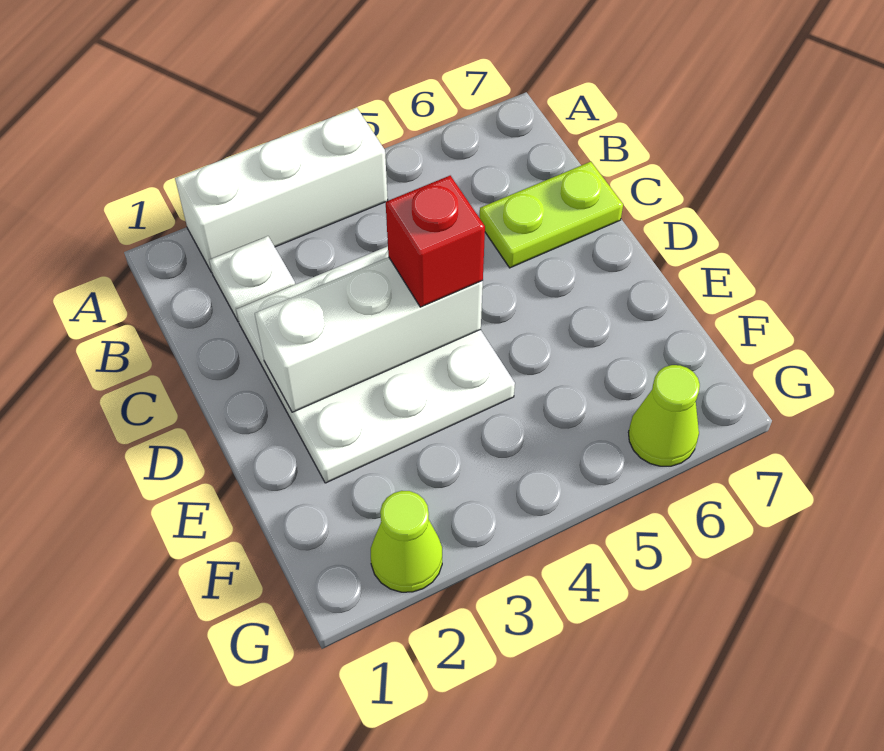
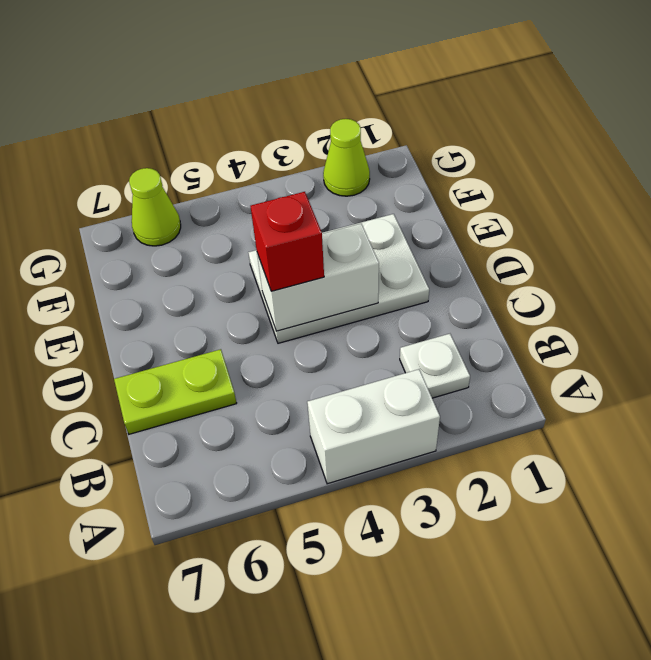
white 1x3 brick [175,108,388,273] -> white 1x2 brick [307,369,440,484]
white 3x3 plate [236,246,515,483] -> white 2x3 plate [248,214,429,343]
white 1x3 brick [255,257,483,412] -> white 1x2 brick [257,224,379,331]

